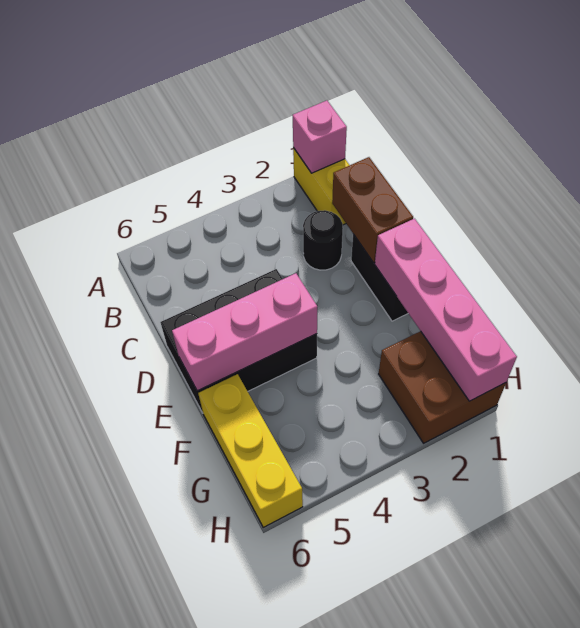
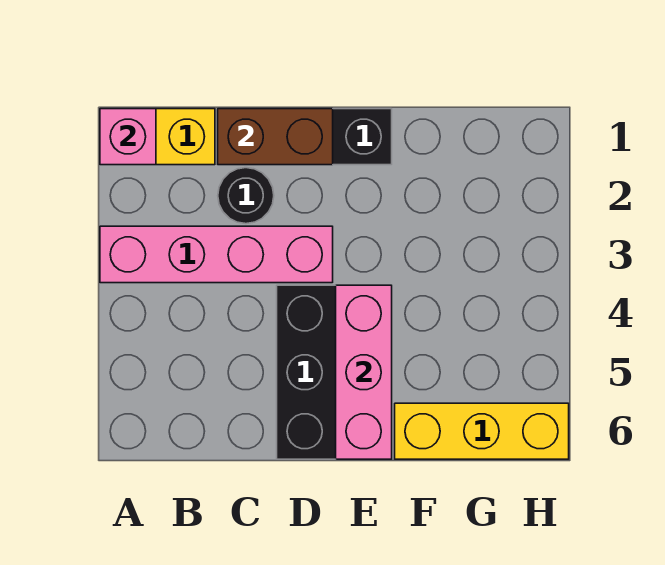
pink 1x4 brick [375,219,517,401] -> pink 1x4 brick moved to [100,226,333,283]
brown 2x2 brick [379,331,506,443] -> none

